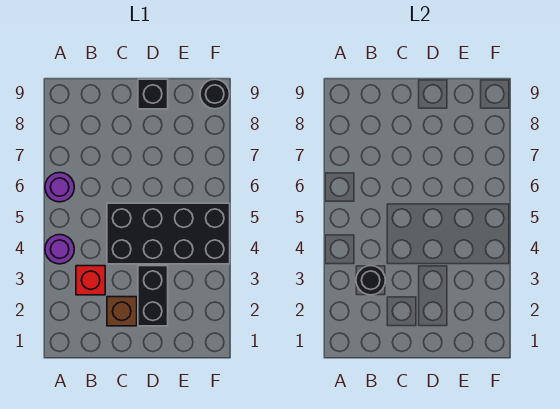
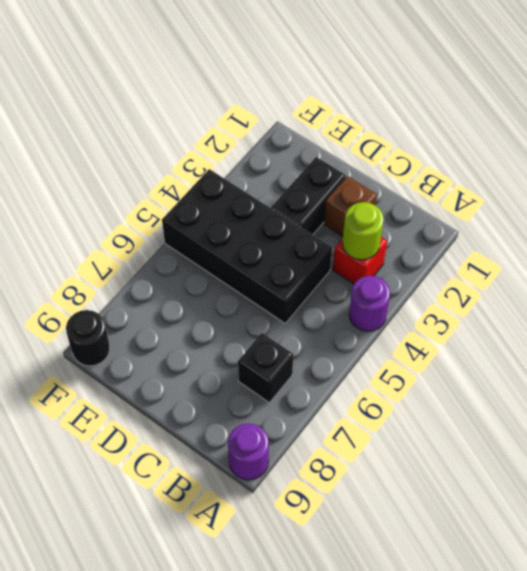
purple 1x1 round brick [45,172,74,202] -> purple 1x1 round brick moved to [228,423,269,480]
black 1x1 round brick [356,266,385,295] -> lime 1x1 round brick [342,202,384,260]
black 1x1 brick [138,79,168,109] -> black 1x1 brick moved to [238,333,293,403]

